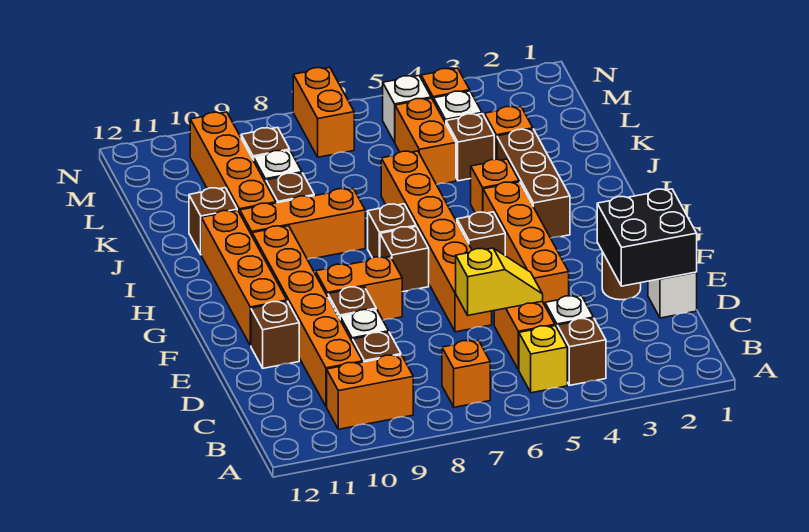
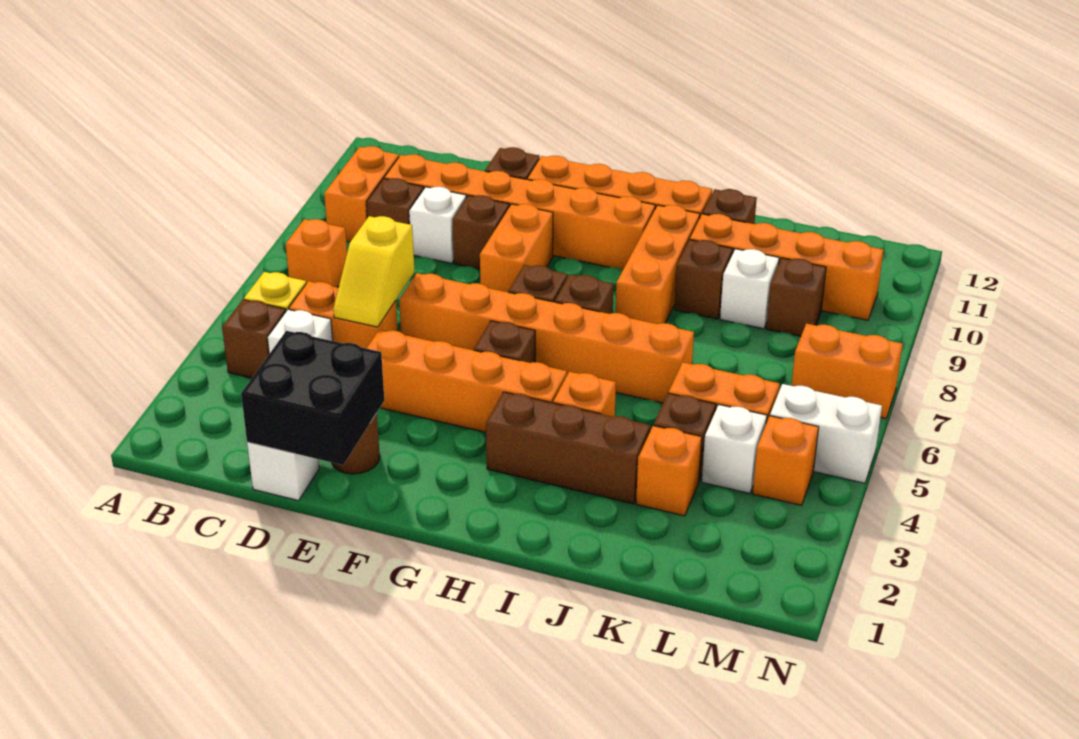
white 1x1 brick [383,76,431,142] -> white 1x2 brick [770,384,882,483]

